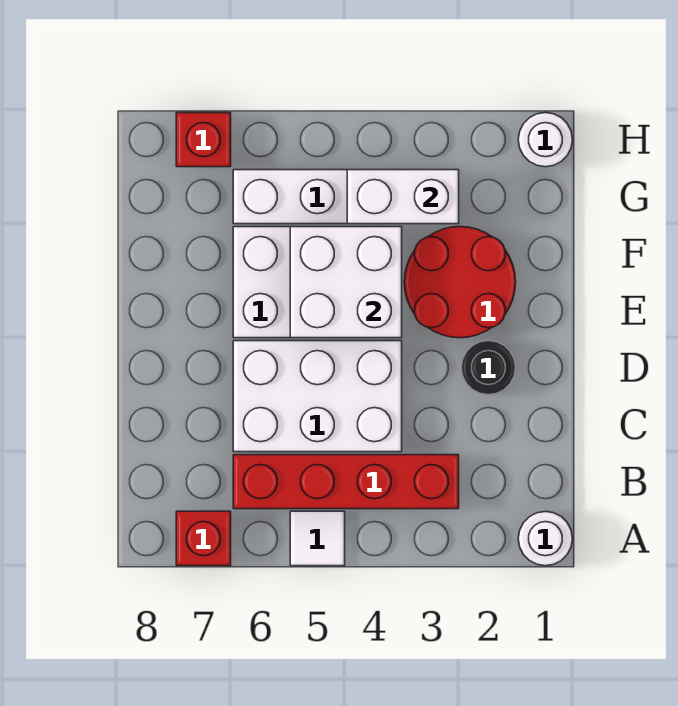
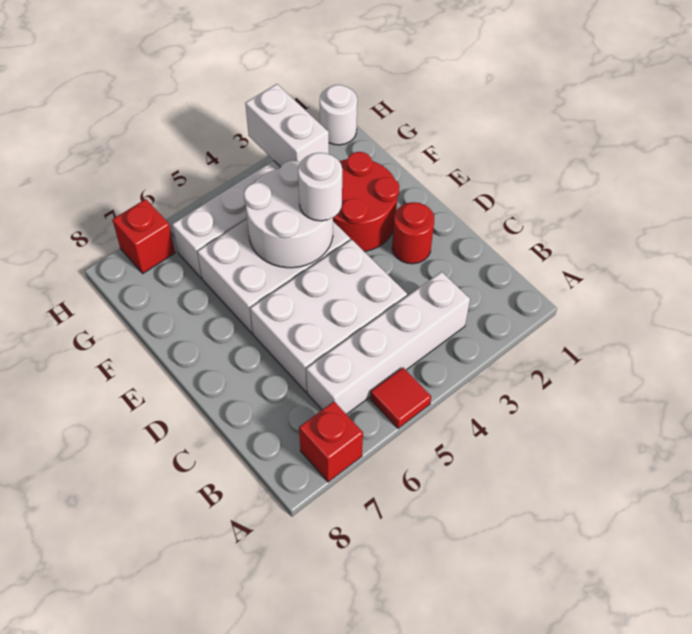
white 1x1 round brick [518,512,573,566] -> white 1x1 round brick moved to [298,153,342,221]
white 1x1 tile [290,511,345,566] -> red 1x1 tile [370,368,431,428]
red 1x4 brick [233,455,459,509] -> white 1x4 brick [306,272,470,414]
black 1x1 round brick [461,341,516,395] -> red 1x1 round brick [392,202,434,264]
white 2x2 brick [290,227,402,338] -> white 2x2 round brick [244,161,333,268]
white 1x2 brick [347,170,459,224] -> white 1x2 brick turned to [245,84,329,167]

